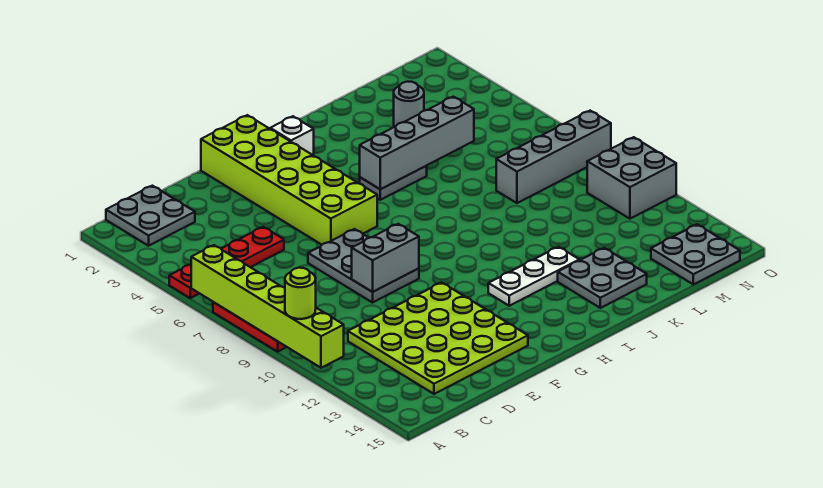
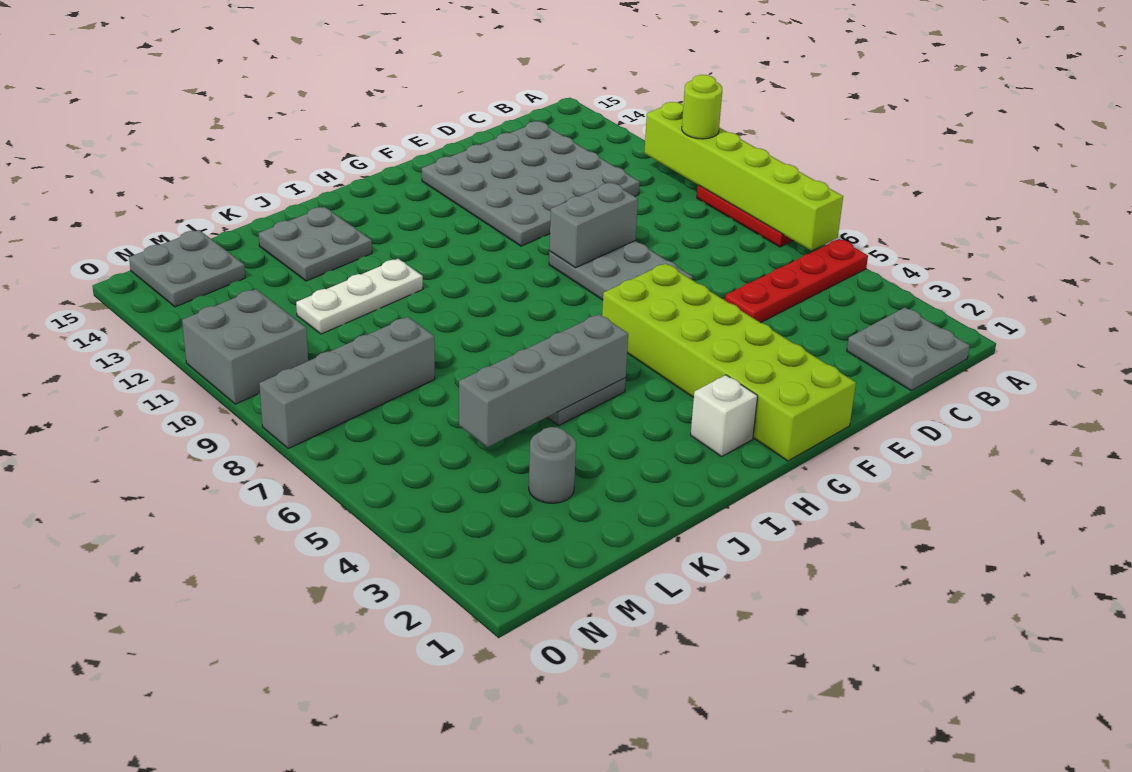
lime 4x4 plate [348,283,528,394] -> grey 4x4 plate [422,121,640,246]
white 1x3 plate [488,247,579,306] -> white 1x3 plate moved to [296,259,423,334]

